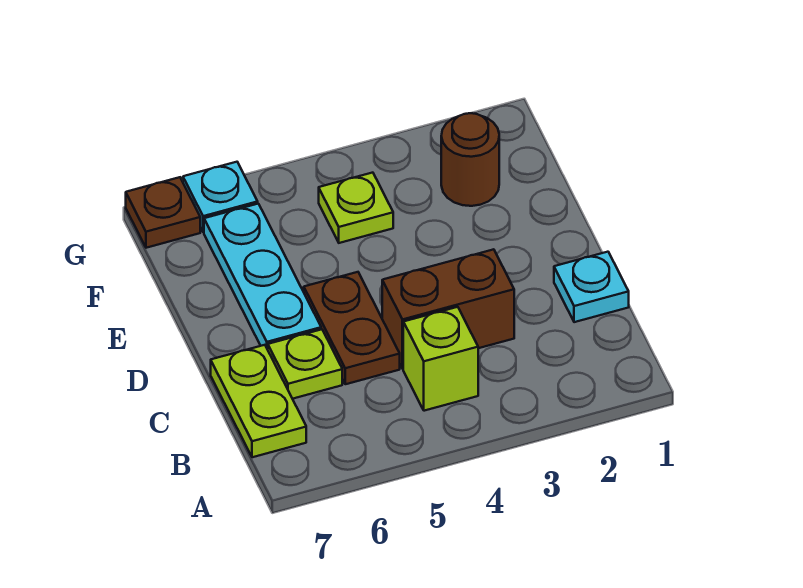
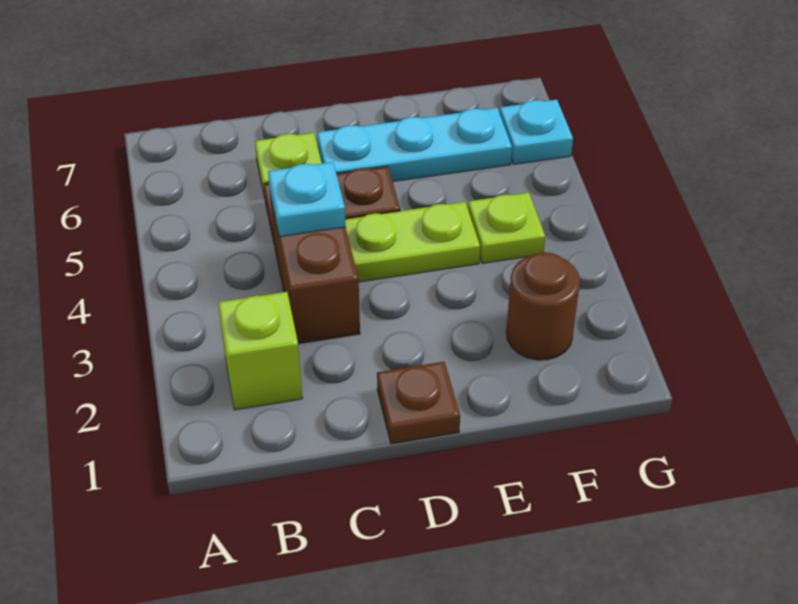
lime 1x1 brick [403,307,478,411] -> lime 1x1 brick moved to [218,292,302,410]
lime 1x2 plate [211,345,306,457] -> lime 1x2 plate moved to [345,202,480,282]
cyan 1x1 plate [554,252,629,322] -> cyan 1x1 plate moved to [268,162,346,237]
brown 1x1 plate [126,177,200,248] -> brown 1x1 plate moved to [377,362,460,444]

